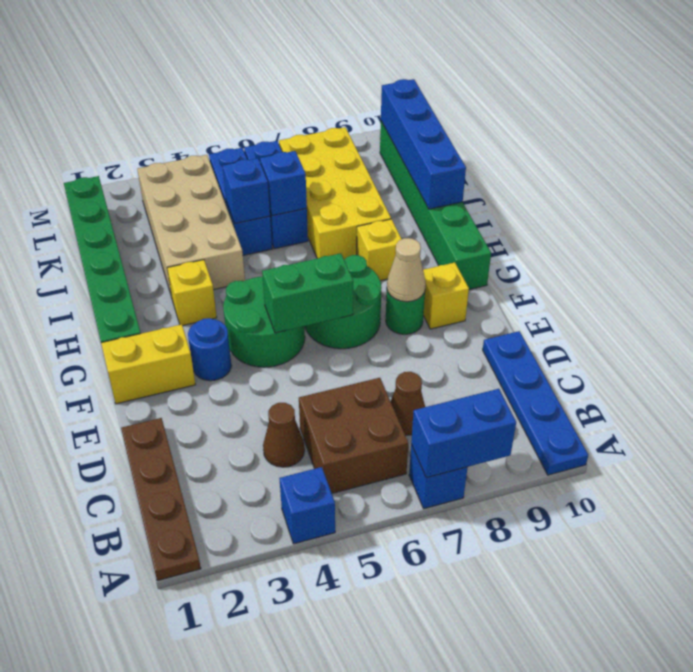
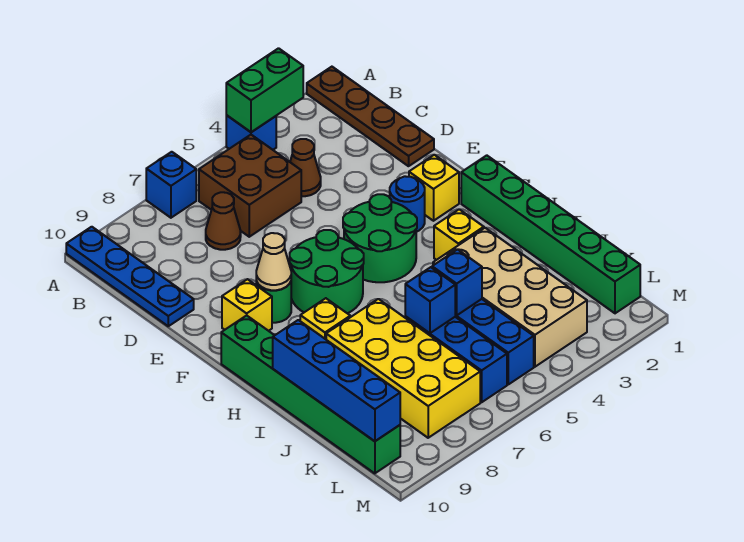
blue 1x2 brick [411,389,516,478] -> none
yellow 1x2 brick [101,324,195,404] -> yellow 1x1 brick [409,155,459,221]
green 1x2 brick [262,253,353,333] -> green 1x2 brick moved to [226,48,303,132]

